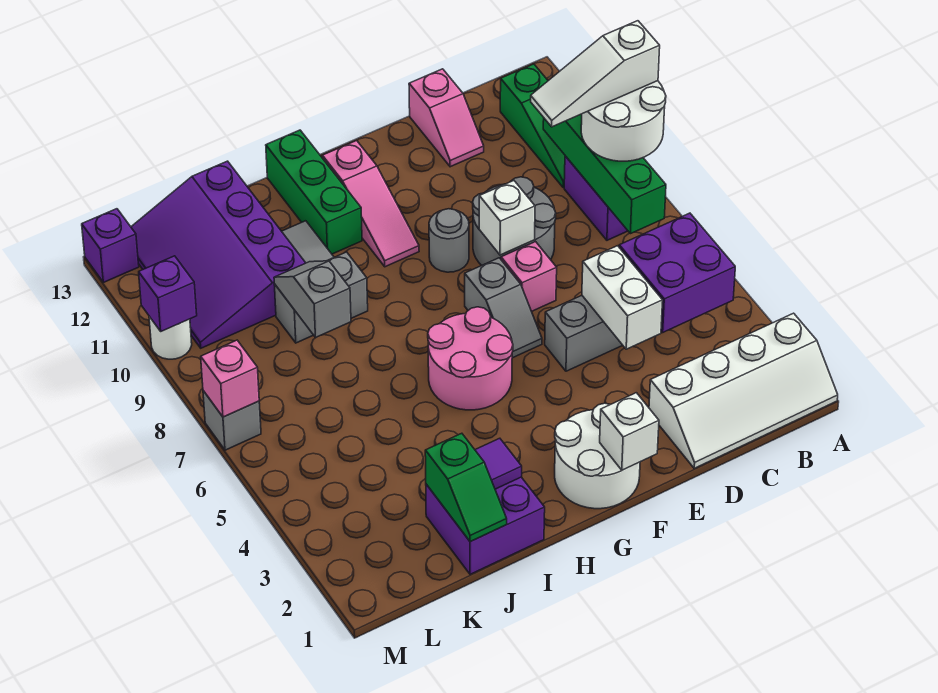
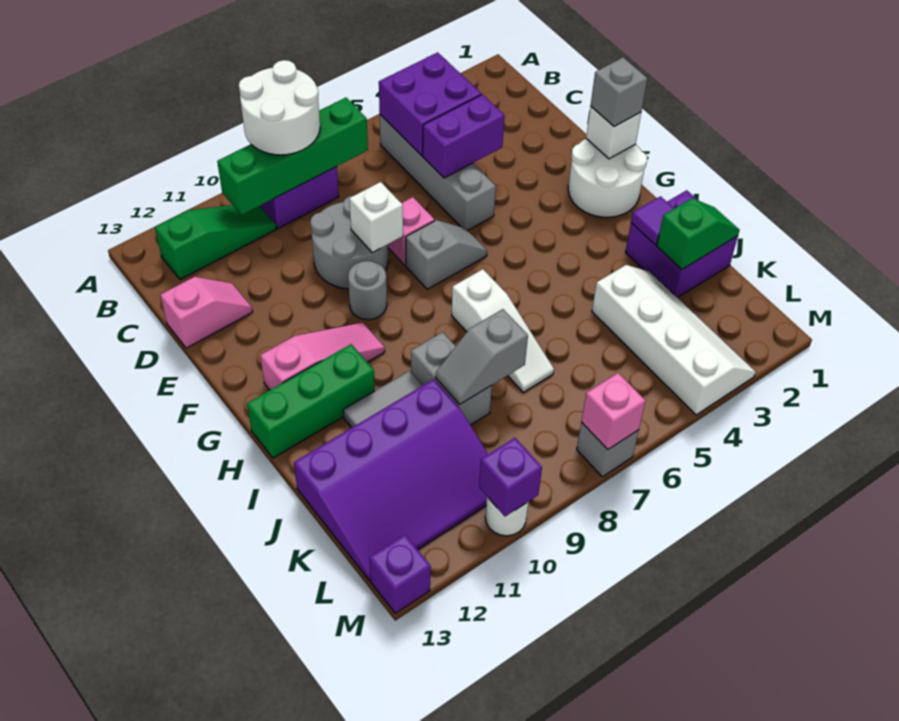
white 2x4 slope [649,313,838,468] -> white 2x4 slope moved to [592,265,755,415]
white 1x3 slope [531,21,660,127] -> white 1x3 slope moved to [452,269,554,392]
white 1x2 brick [582,246,663,349] -> purple 1x2 brick [423,95,505,178]
none -> grey 1x1 brick [591,58,647,127]
pink 2x2 round brick [428,307,513,410] -> none

